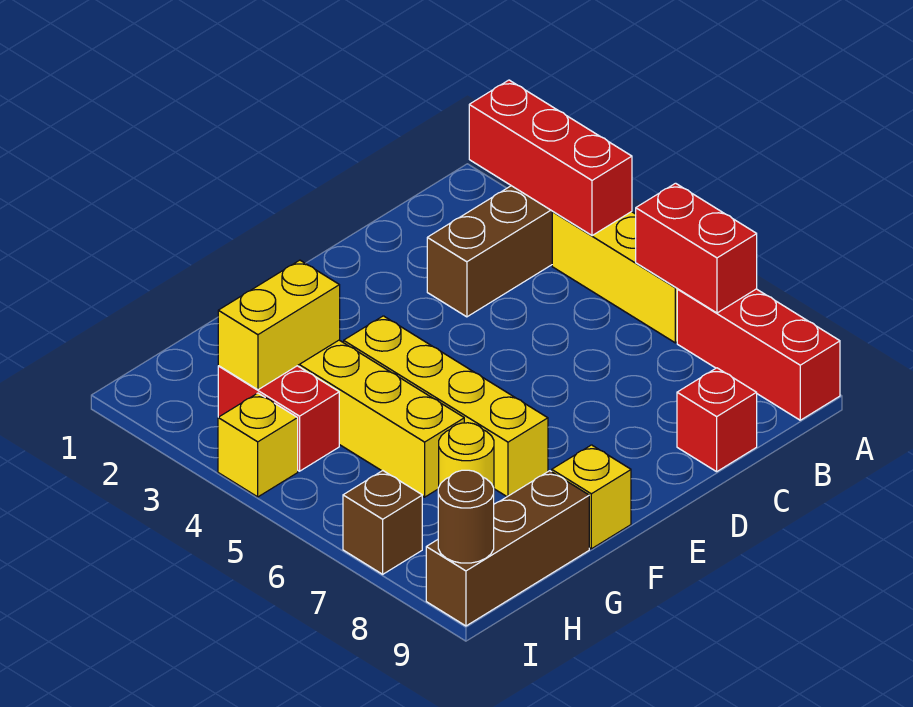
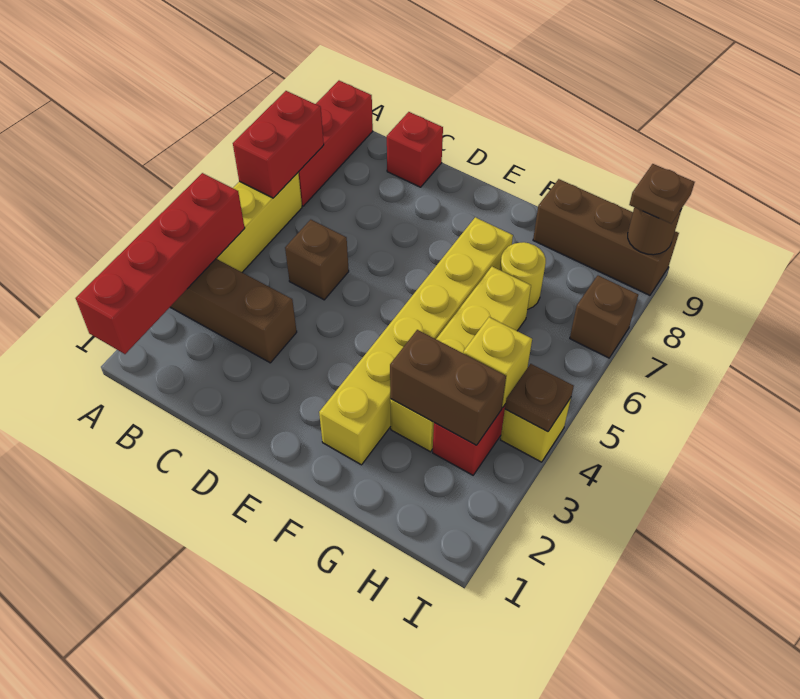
red 1x3 brick [469,80,632,236] -> red 1x4 brick [76,173,245,354]
none -> brown 1x1 brick [285,220,349,300]
yellow 1x4 brick [344,316,548,497] -> yellow 1x6 brick [319,217,513,465]
yellow 1x1 brick [552,445,631,549] -> yellow 1x1 brick moved to [463,317,532,408]
yellow 1x2 brick [218,260,340,390] -> brown 1x2 brick [390,330,506,445]
none -> brown 1x1 plate [505,364,574,432]
none -> brown 1x1 plate [629,164,695,224]

